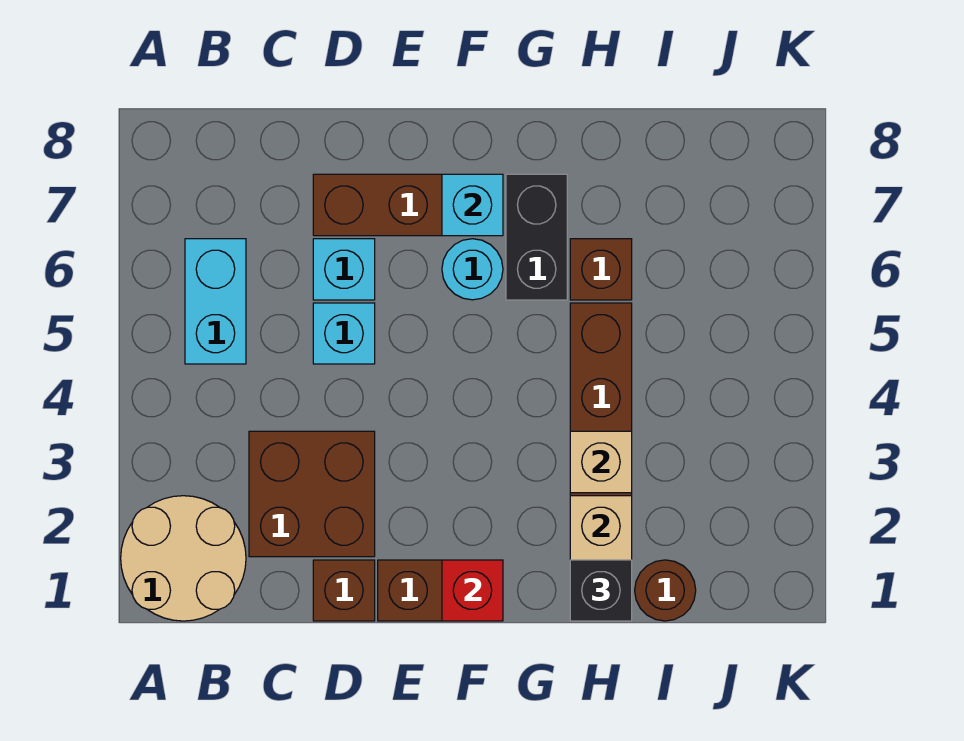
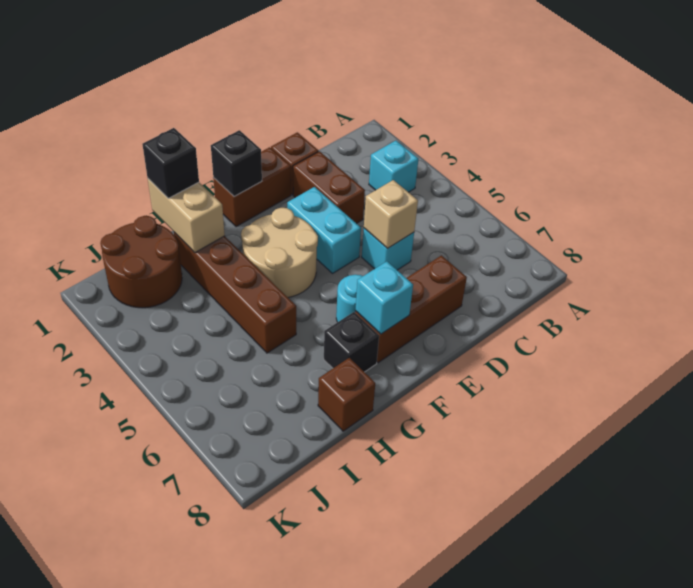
tan 2x2 round brick [121,496,246,621] -> tan 2x2 round brick moved to [241,208,318,297]
cyan 1x2 brick [185,239,246,364] -> cyan 1x2 brick moved to [287,187,361,273]
brown 2x2 brick [249,431,375,557] -> brown 1x2 brick [293,151,365,224]
cyan 1x1 brick [313,239,375,300] -> cyan 1x1 brick moved to [369,141,418,192]
red 1x1 brick [442,560,503,621] -> black 1x1 brick [211,130,262,197]
black 1x2 brick [506,174,567,300] -> black 1x1 brick [324,312,379,372]
tan 1x1 brick [570,431,632,493] -> tan 1x1 brick moved to [364,180,418,249]
brown 1x1 brick [570,239,632,300] -> brown 1x1 brick moved to [318,358,375,431]
brown 1x1 round brick [635,560,696,621] -> brown 2x2 round brick [100,216,182,308]

